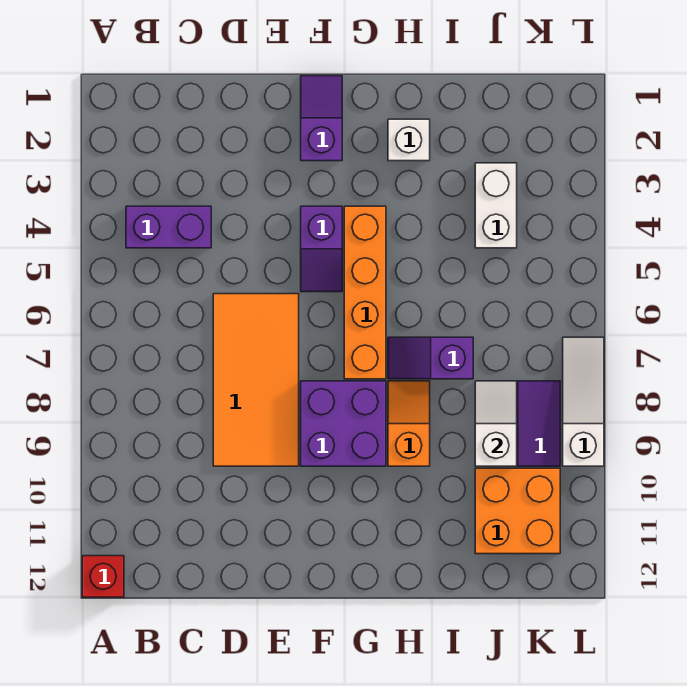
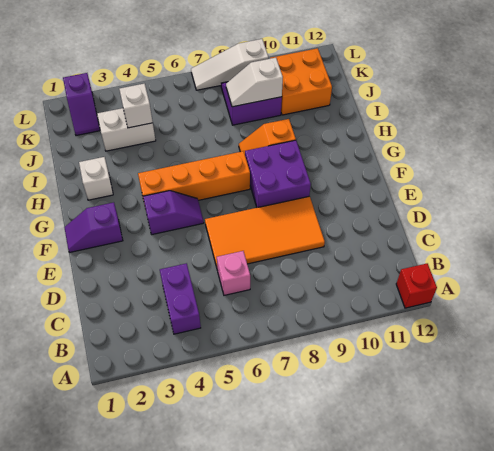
none -> pink 1x1 brick [217,251,250,295]
purple 1x2 slope [388,337,473,379] -> purple 1x2 slope moved to [63,73,100,136]
none -> white 1x1 brick [119,84,153,128]

